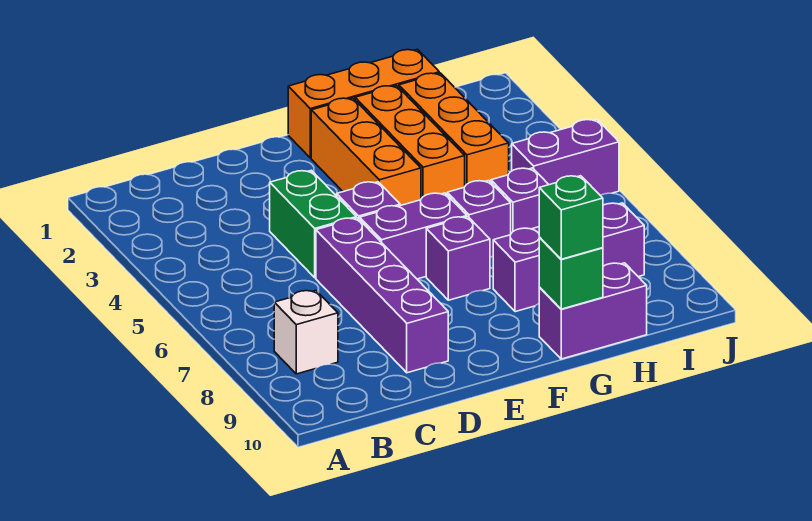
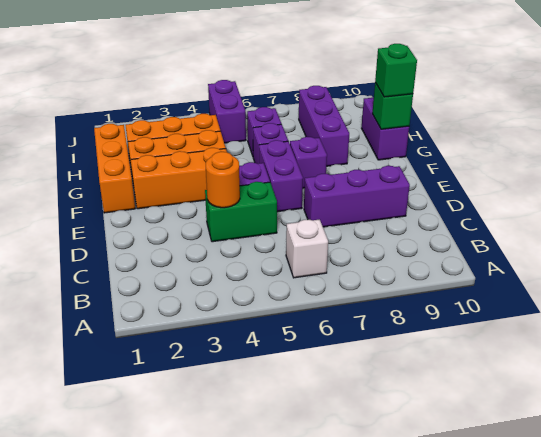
white 1x1 brick [274,290,338,374] -> white 1x1 brick moved to [286,220,328,278]
none -> orange 1x1 round brick [206,152,240,208]
purple 1x4 brick [316,218,448,373] -> purple 1x3 brick [304,166,410,227]

